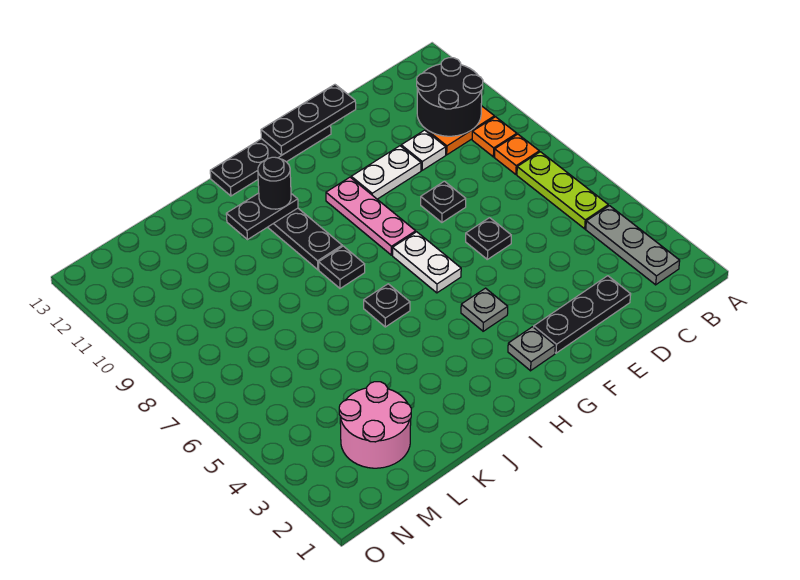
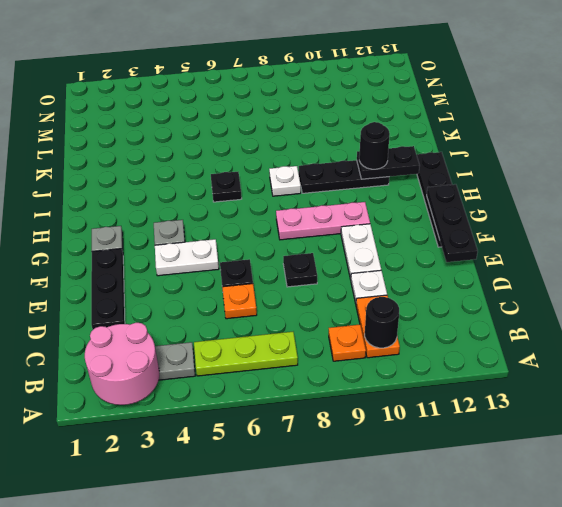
orange 1x1 plate [494,134,539,174] -> orange 1x1 plate moved to [222,284,257,319]
black 2x2 round brick [417,58,483,136] -> black 1x1 round brick [365,297,399,348]
white 1x2 plate [393,232,461,293] -> white 1x2 plate moved to [155,239,219,276]
black 1x1 plate [319,246,365,288] -> white 1x1 plate [269,166,301,196]
black 1x2 plate [226,193,298,240] -> black 1x2 plate turned to [357,146,420,179]
pink 2x2 round brick [339,382,411,468] -> pink 2x2 round brick moved to [85,323,159,405]

